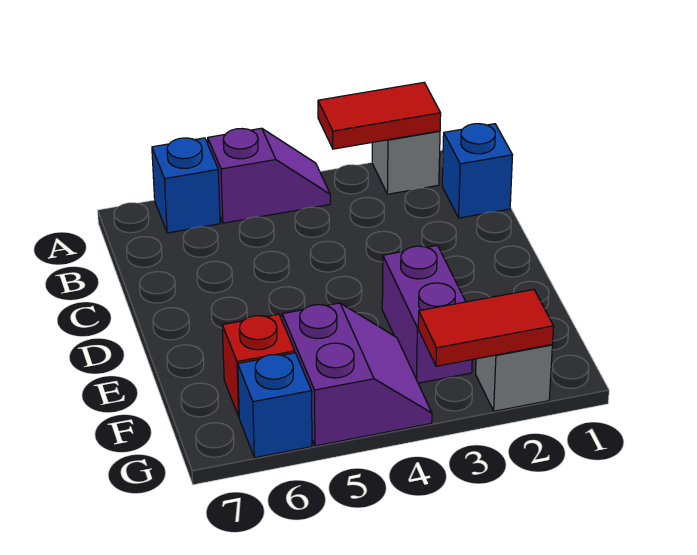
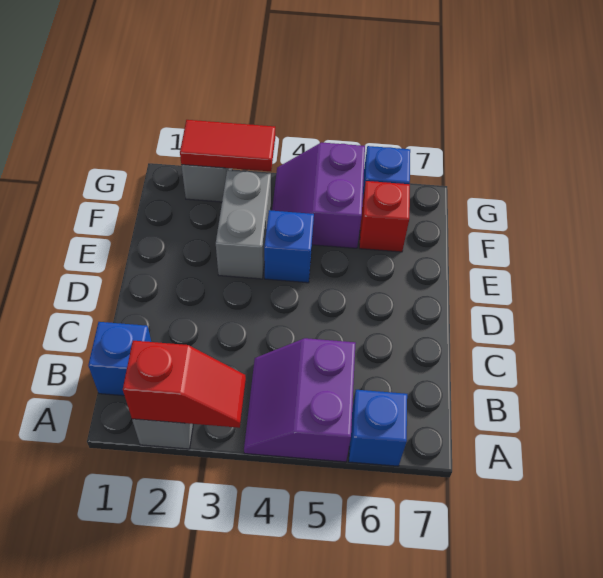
red 1x2 tile [318,83,441,149] -> red 1x2 slope [123,341,246,428]
purple 1x2 slope [208,128,330,223] -> purple 2x2 slope [244,338,356,462]
purple 1x2 brick [382,245,472,383] -> grey 1x2 brick [216,170,271,279]
none -> blue 1x1 brick [264,210,314,283]

